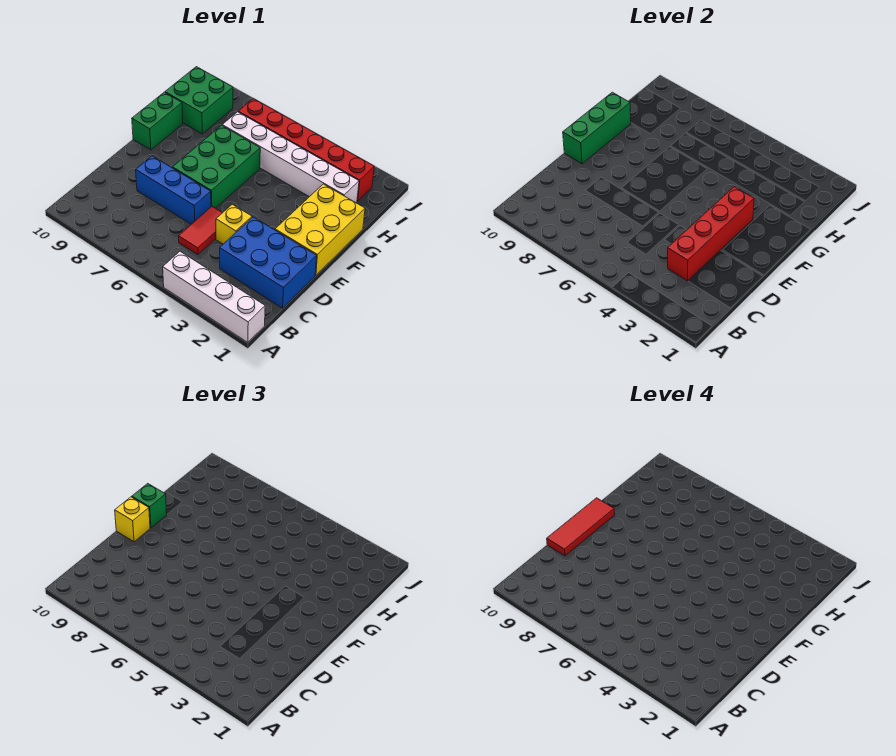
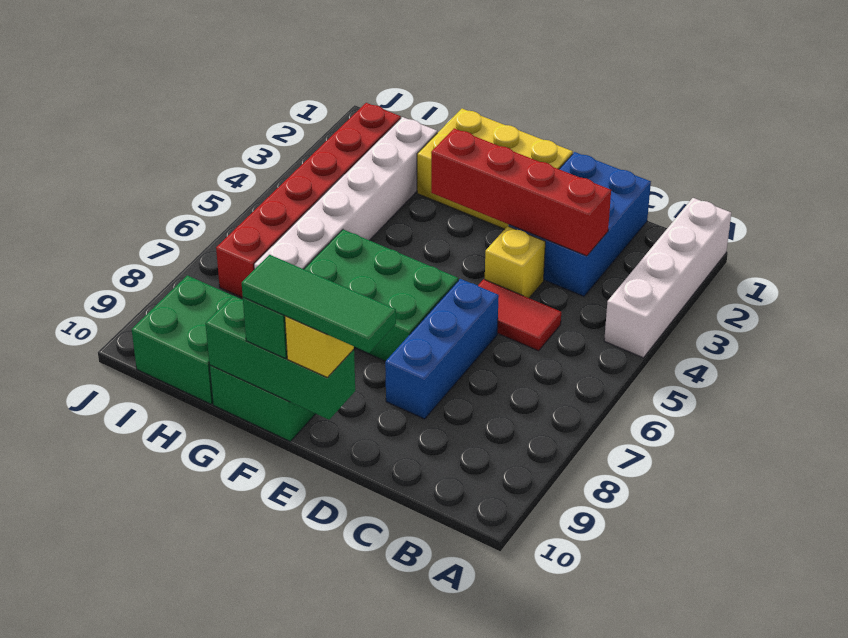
red 1x3 tile [547,498,615,556] -> green 1x3 tile [242,255,396,353]

